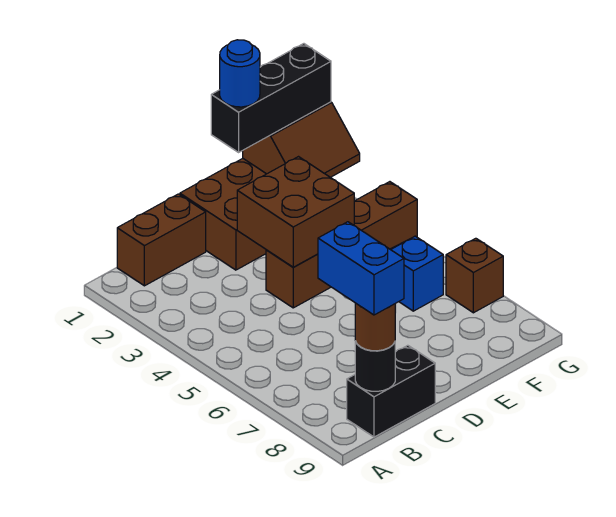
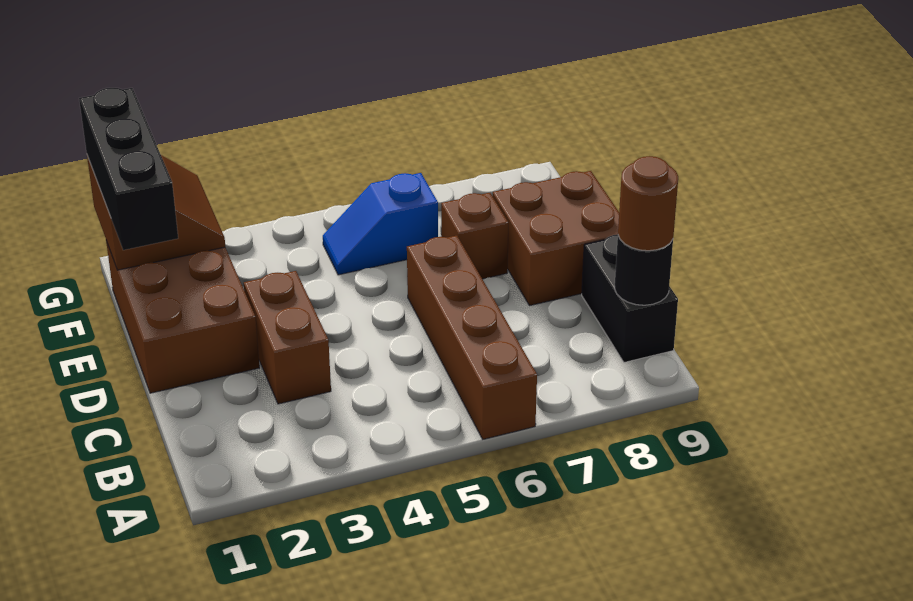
brown 1x2 brick [117,194,206,286] -> brown 1x2 brick moved to [244,271,331,404]
blue 1x2 brick [318,222,404,315] -> none
brown 2x2 brick [237,157,354,267] -> brown 2x2 brick moved to [493,171,619,306]
brown 1x4 brick [266,182,417,308] -> brown 1x4 brick moved to [407,236,537,439]
blue 1x1 round brick [220,40,260,107] -> none
brown 1x1 brick [446,238,503,313] -> brown 1x1 brick moved to [441,193,508,279]

